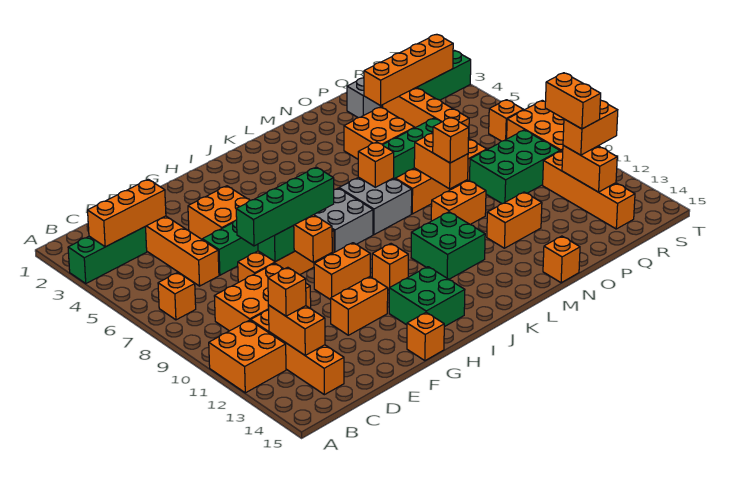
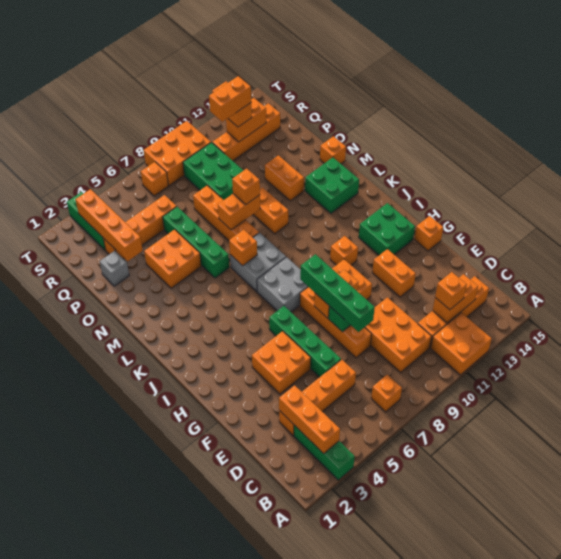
green 2x2 brick [411,212,485,279] -> green 2x2 brick moved to [305,157,359,213]

